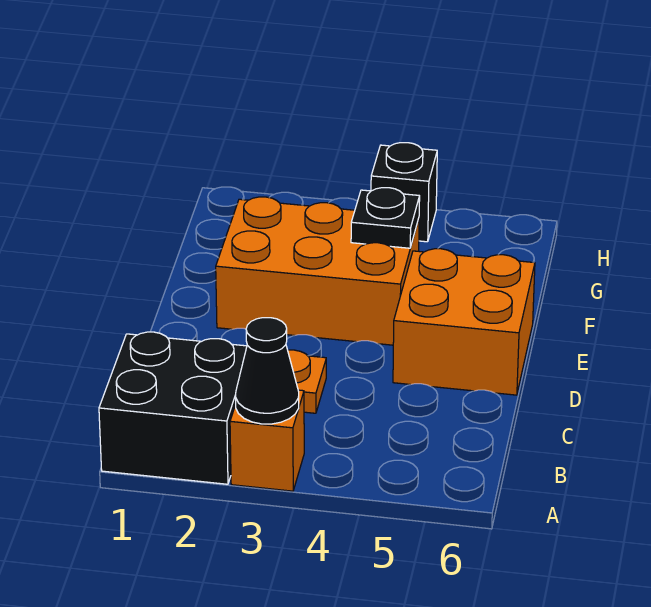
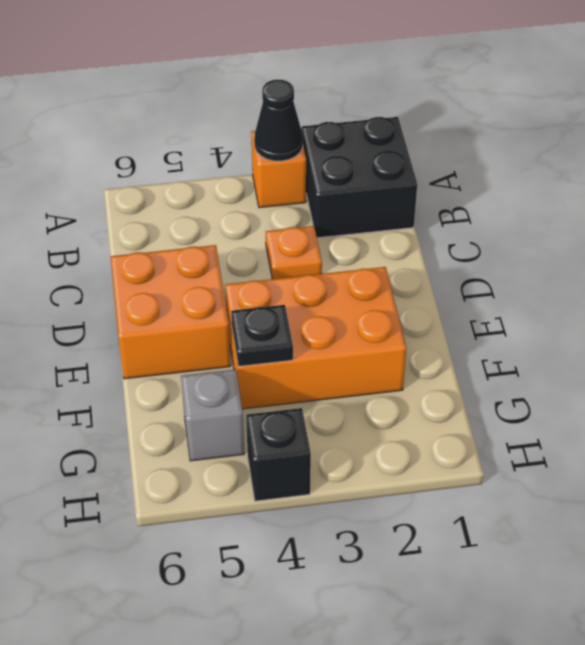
none -> grey 1x1 brick [181,369,245,461]

